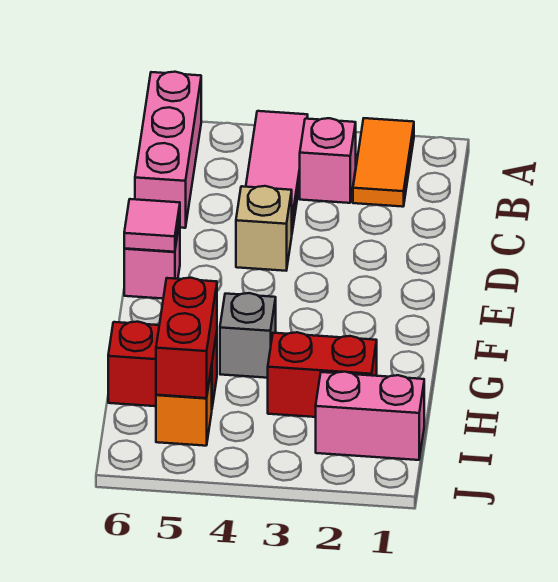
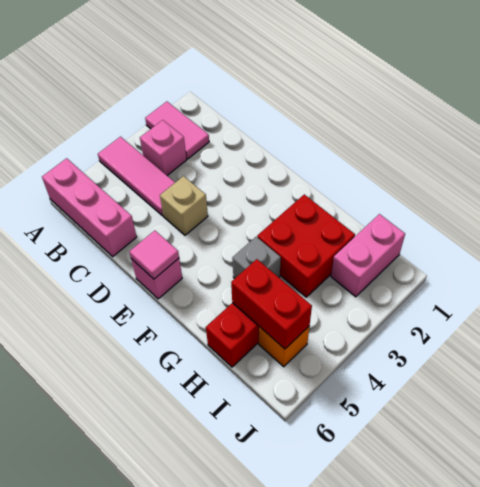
orange 1x2 tile [353,118,414,207] -> pink 1x2 tile [145,102,209,159]
red 1x2 brick [268,332,377,417] -> red 2x2 brick [257,194,355,297]

